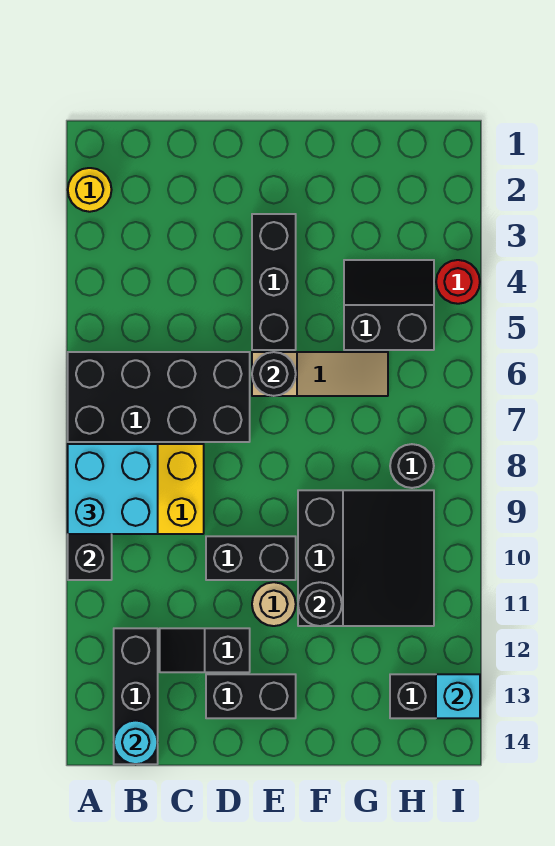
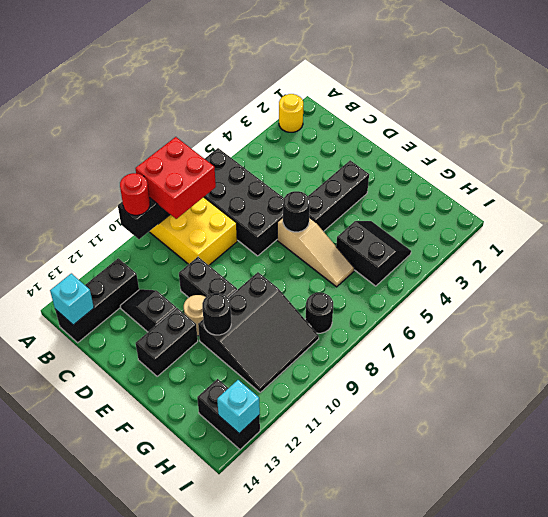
cyan 2x2 brick [68,444,158,534] -> red 2x2 brick [135,137,216,219]
cyan 1x1 round brick [114,720,158,764] -> cyan 1x1 brick [50,274,94,325]
black 1x2 brick [206,674,296,718] -> black 1x2 brick turned to [136,308,198,376]
red 1x1 round brick [436,260,480,304] -> red 1x1 round brick moved to [120,173,150,215]

